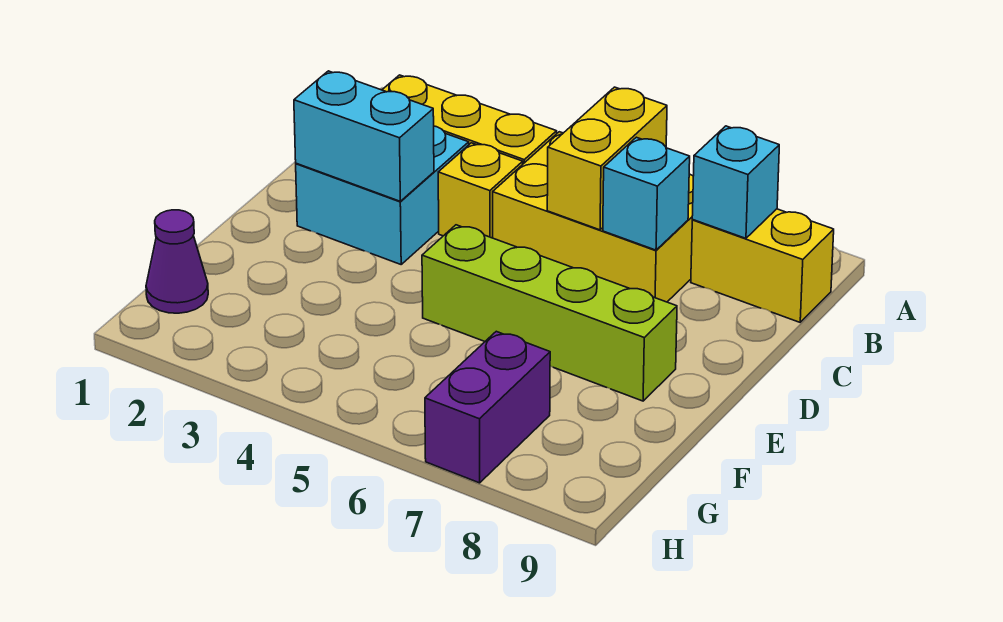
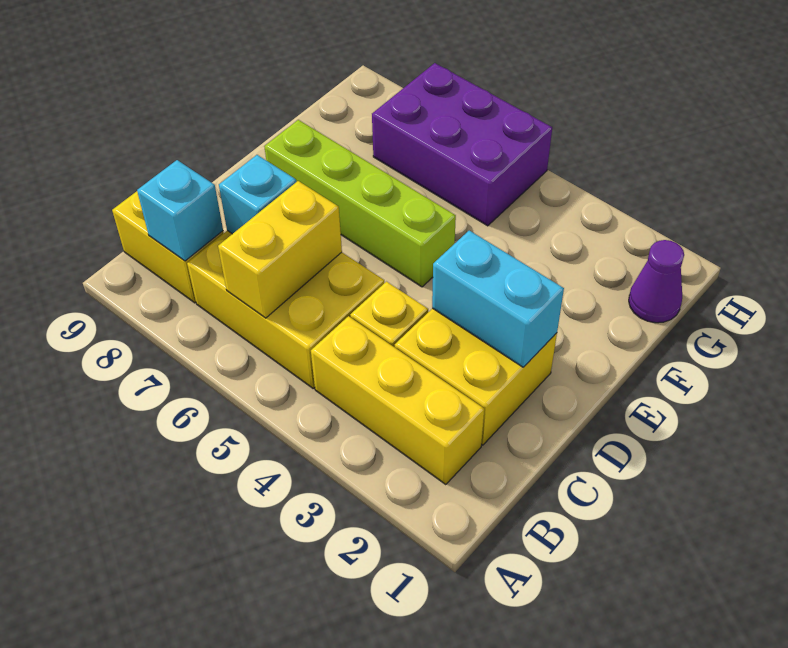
cyan 2x2 brick [296,126,469,264] -> yellow 2x2 brick [395,308,557,445]
purple 1x2 brick [425,331,550,483] -> purple 2x3 brick [372,63,552,226]

